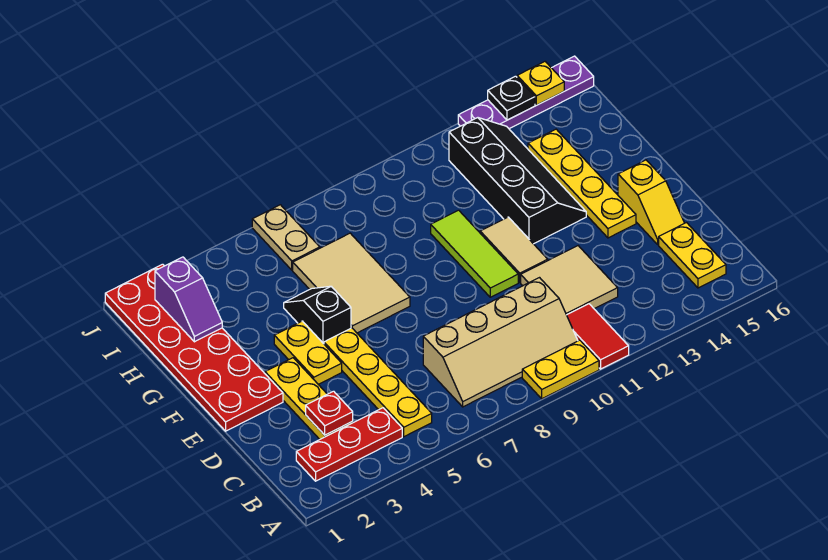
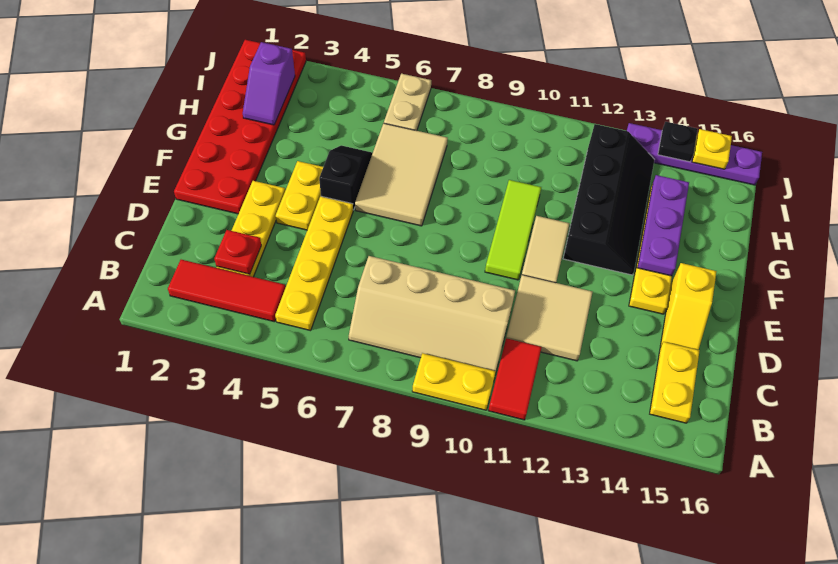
red 1x3 plate [296,408,402,481] -> red 1x3 tile [168,260,285,322]
none -> purple 1x3 plate [637,175,689,276]

